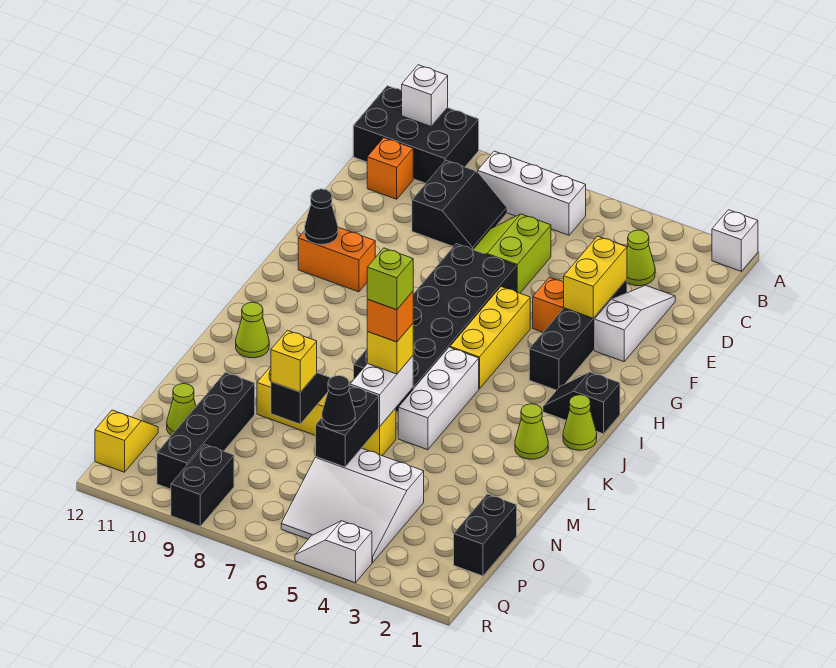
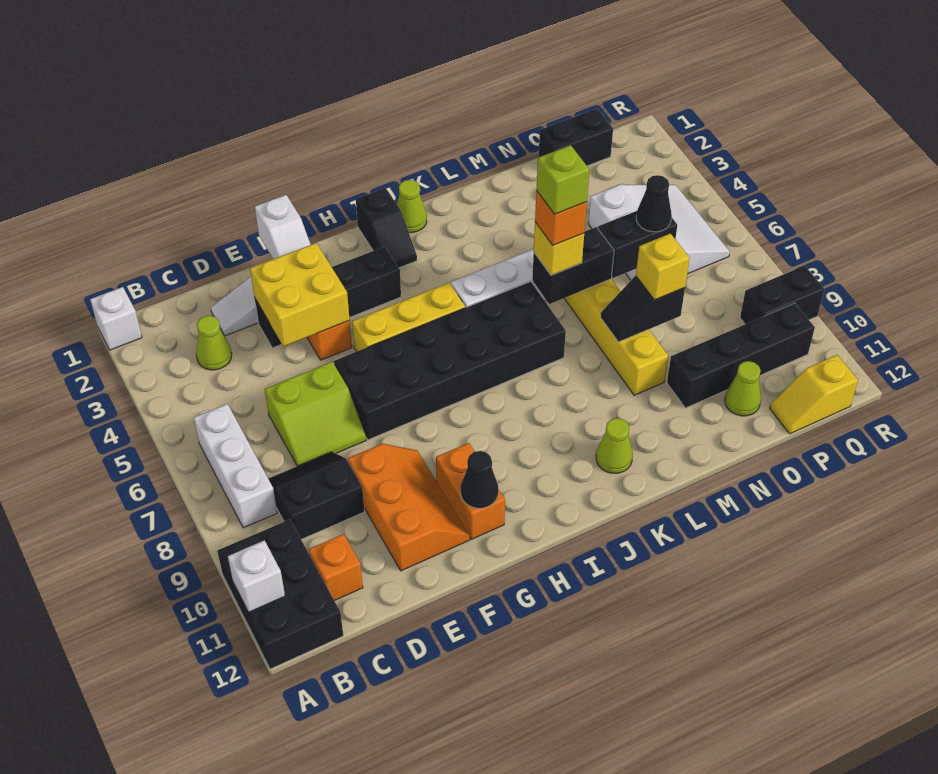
yellow 1x2 brick [564,236,627,318] -> yellow 2x2 brick [250,243,350,346]
none -> orange 2x3 slope [348,444,470,571]
lime 1x1 cone [515,404,548,459] -> none
white 1x2 brick [350,356,413,427] -> black 1x2 brick [532,227,614,304]
white 1x2 slope [295,521,372,583] -> white 1x2 slope moved to [255,195,311,259]

